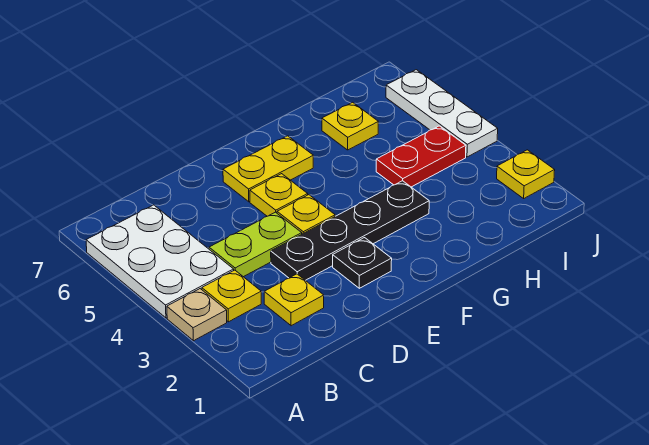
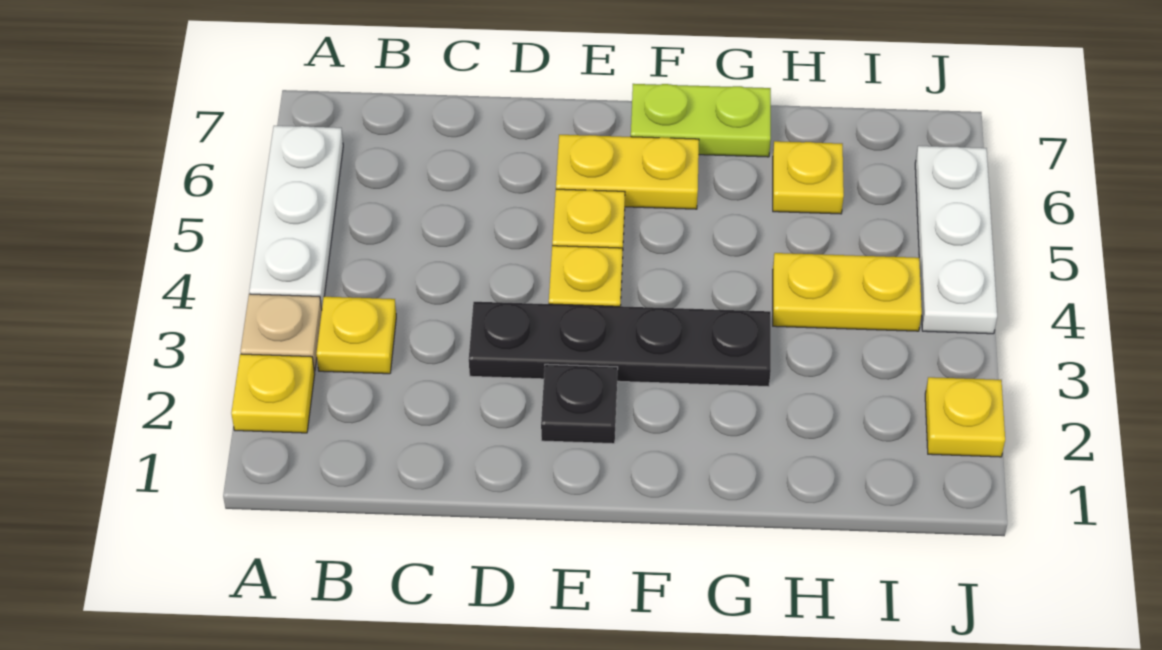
white 2x3 plate [86,205,234,318] -> white 1x3 plate [249,126,343,309]
yellow 1x1 plate [264,274,324,326] -> yellow 1x1 plate moved to [231,354,315,433]
lime 1x2 plate [209,212,302,277] -> lime 1x2 plate moved to [631,84,771,157]
red 1x2 plate [376,126,466,187] -> yellow 1x2 plate [773,253,922,331]

